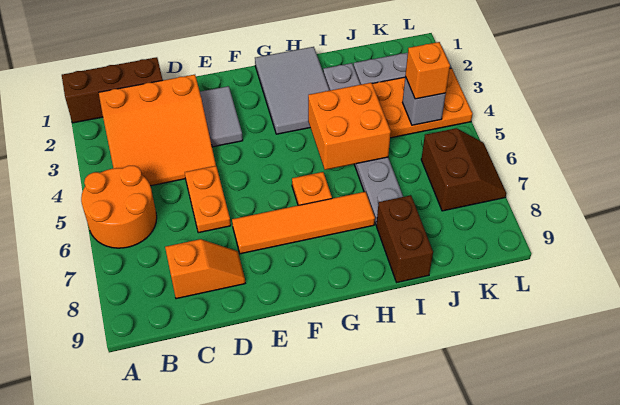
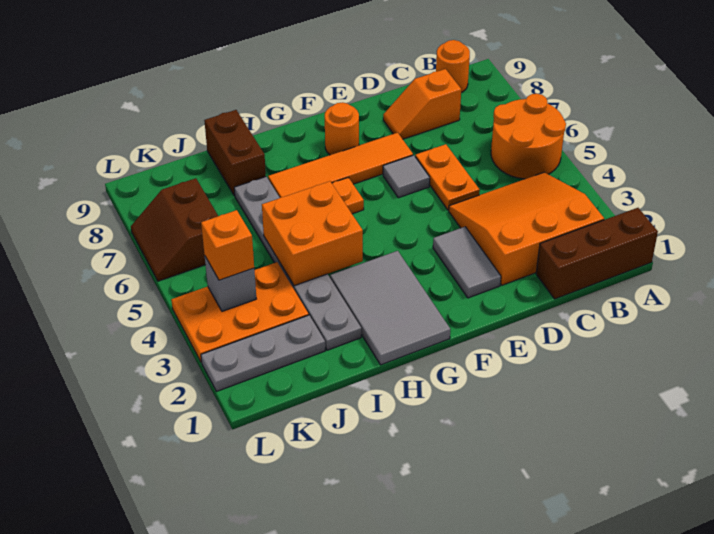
none -> orange 1x1 round brick [436,40,470,93]
none -> grey 1x1 tile [383,155,430,198]
none -> orange 1x1 round brick [325,102,359,155]

